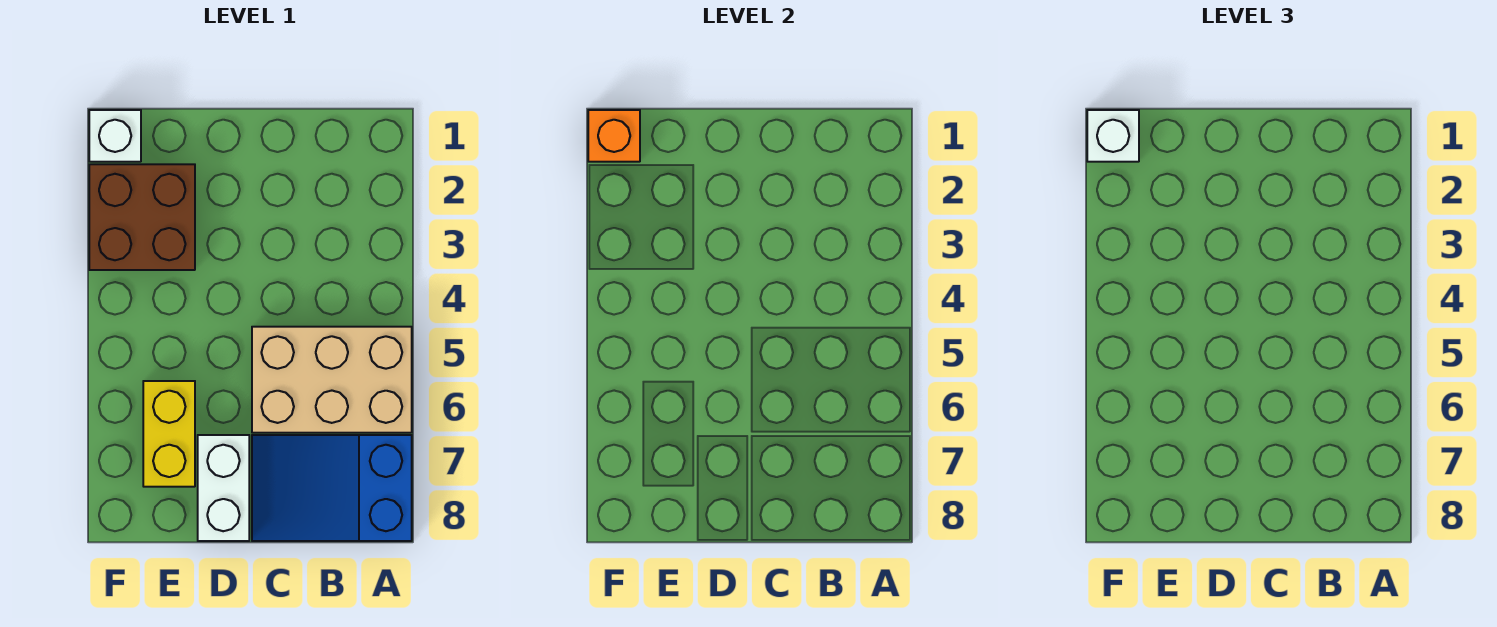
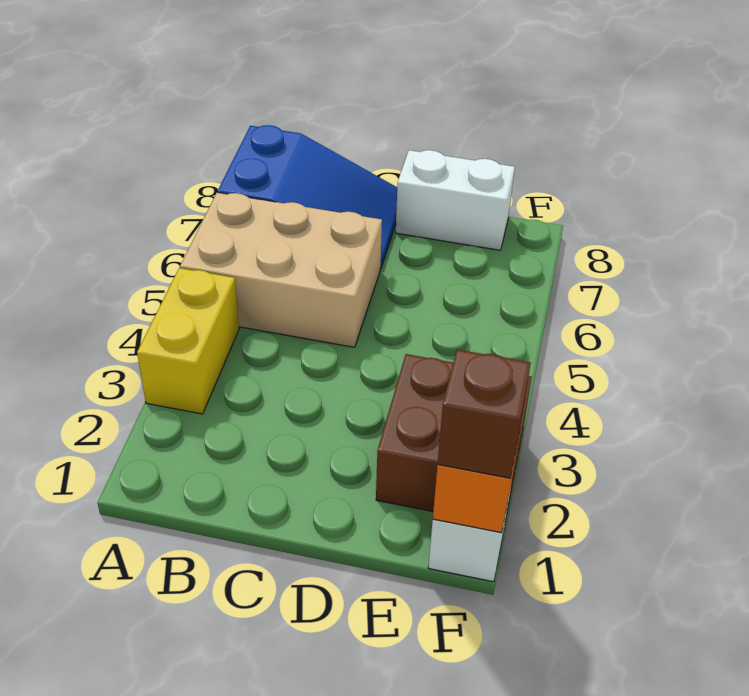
white 1x2 brick [198,435,249,541] -> white 1x2 brick turned to [396,150,515,250]
yellow 1x2 brick [143,381,195,487] -> yellow 1x2 brick moved to [137,268,239,414]
white 1x1 brick [1087,110,1139,162] -> brown 1x1 brick [438,349,531,478]

